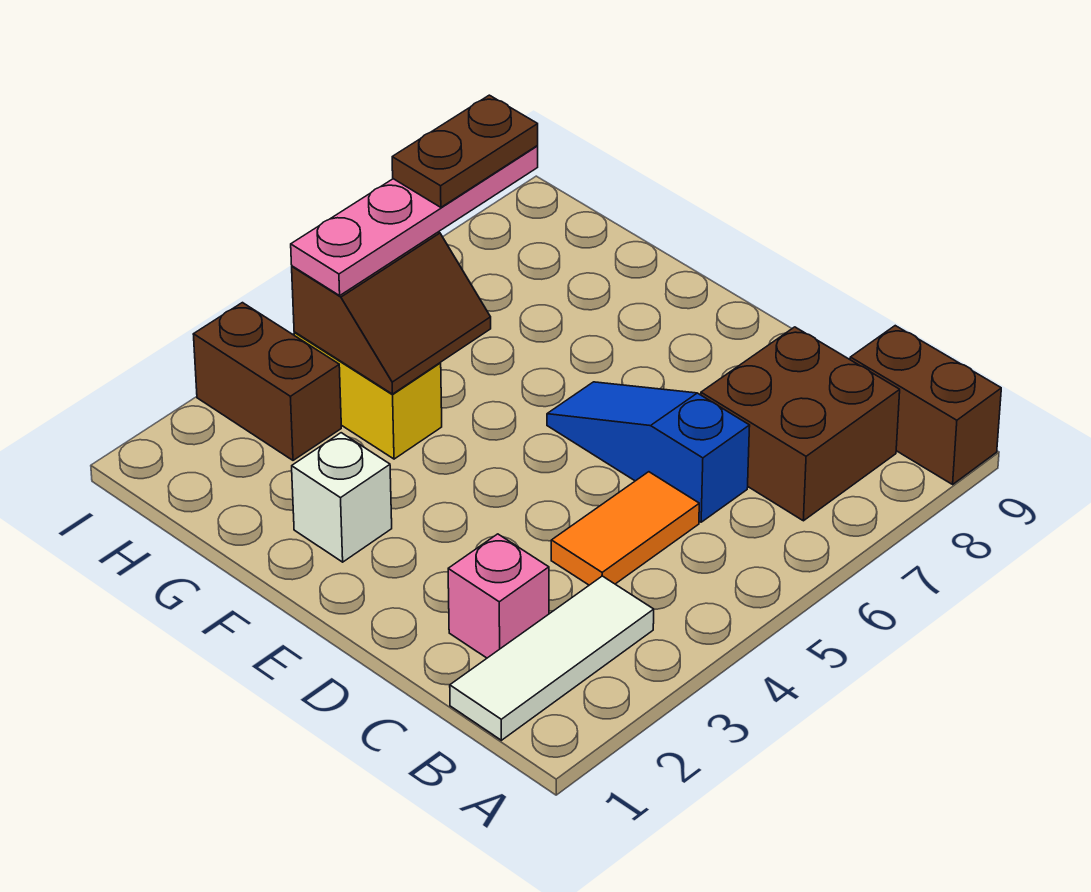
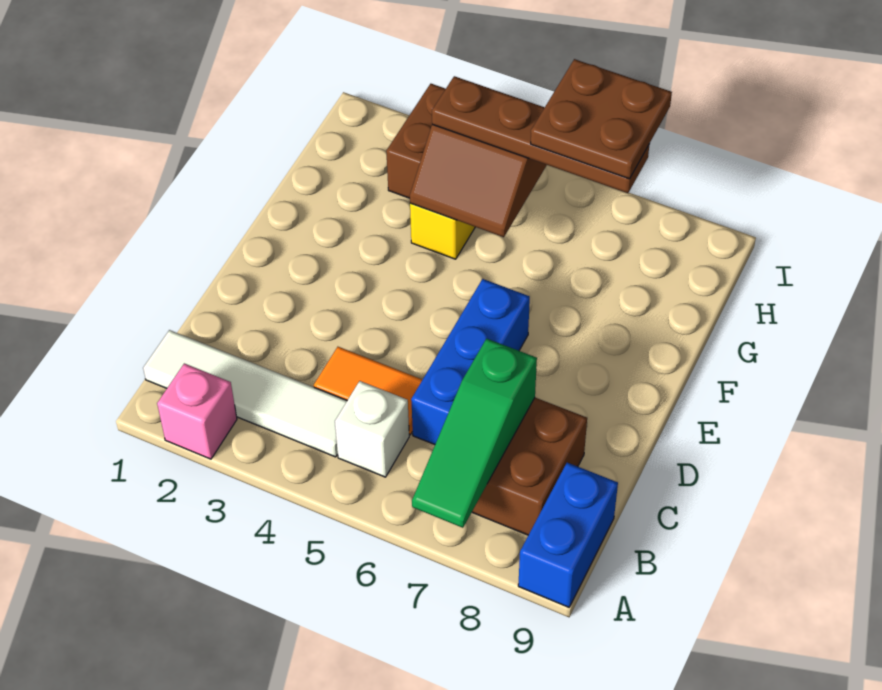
none -> green 1x3 slope [412,339,537,528]
brown 1x2 brick [850,326,1001,484] -> blue 1x2 brick [518,463,618,607]
white 1x3 tile [450,576,654,740] -> white 1x4 tile [143,330,347,457]
pink 1x1 brick [448,534,549,658] -> pink 1x1 brick moved to [157,363,237,459]
blue 1x3 slope [547,382,750,522] -> blue 1x3 brick [411,279,530,445]
white 1x1 brick [292,433,392,562] -> white 1x1 brick moved to [335,381,409,477]
pink 1x4 plate [291,146,538,296] -> brown 1x4 plate [432,76,650,193]
brown 1x2 plate [392,95,538,207] -> brown 2x2 plate [531,59,672,179]

